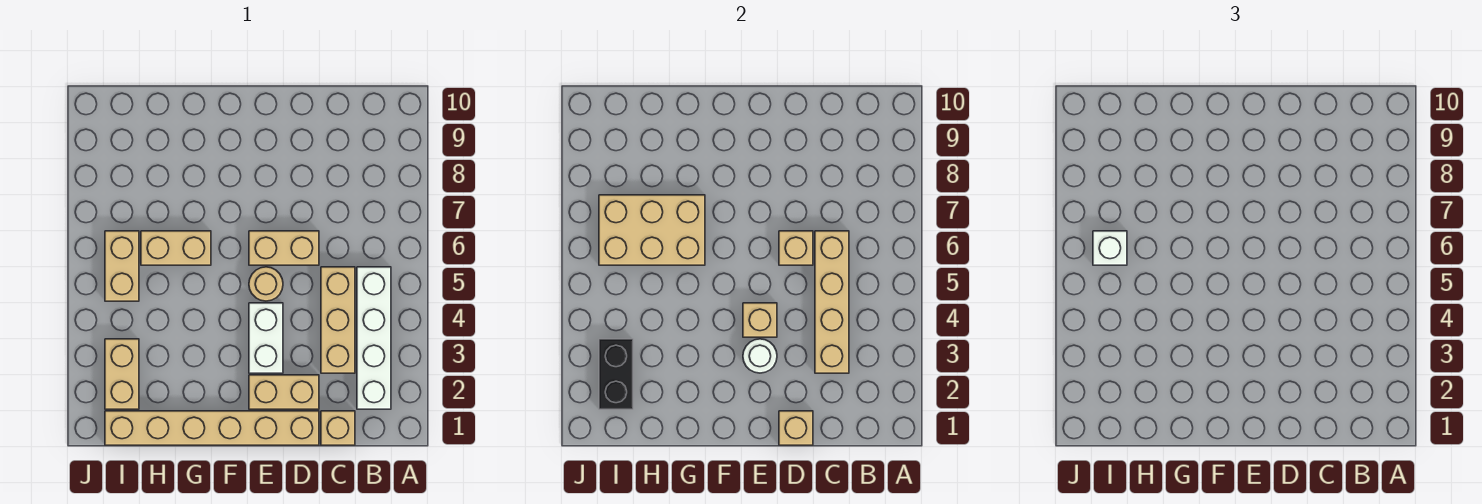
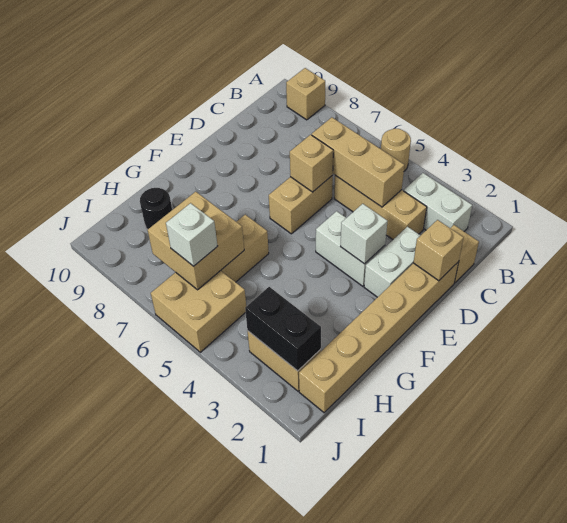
white 1x4 brick [357,267,391,409] -> white 1x2 brick [404,173,472,231]
tan 1x4 brick [815,231,849,373] -> tan 1x3 brick [312,117,404,207]
tan 1x2 brick [249,375,319,409] -> white 1x2 brick [364,227,421,297]
white 1x1 round brick [743,339,777,373] -> white 1x1 brick [340,204,388,264]
tan 1x1 brick [743,303,777,337] -> tan 1x1 brick moved to [286,68,325,120]
tan 1x1 round brick [249,267,283,301] -> tan 1x1 round brick moved to [381,129,411,171]
tan 2x3 brick [599,195,705,265] -> tan 2x2 brick [148,192,244,290]
none -> black 1x1 round brick [140,188,172,230]
tan 1x2 brick [105,231,139,301] -> tan 2x2 brick [151,271,246,352]

